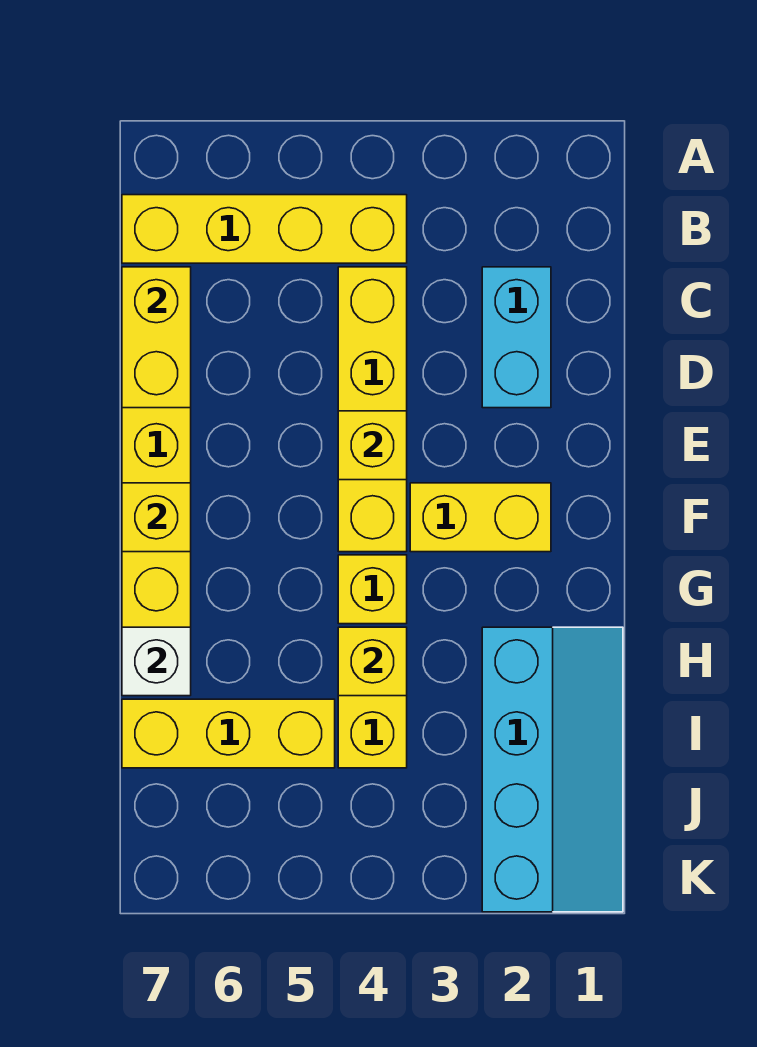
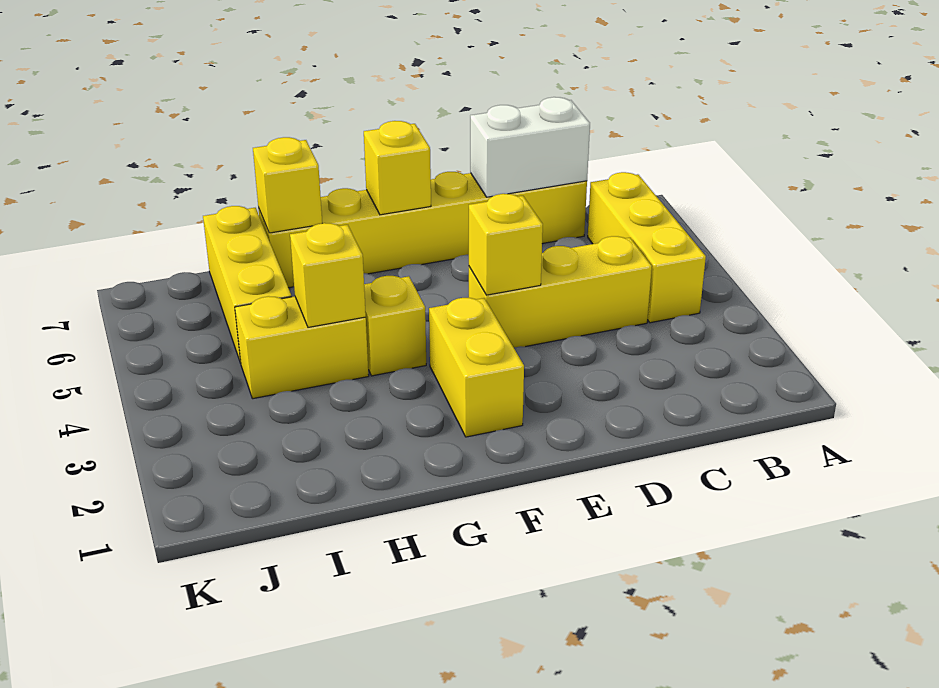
yellow 1x4 brick [122,195,407,263] -> yellow 1x3 brick [588,172,706,323]
cyan 1x2 brick [482,267,551,408] -> none
yellow 1x4 brick [338,267,407,552] -> yellow 1x3 brick [468,236,652,348]
yellow 1x2 brick [122,267,191,408] -> white 1x2 brick [470,97,590,197]
cyan 2x4 slope [482,627,623,912] -> none
white 1x1 brick [122,627,191,696] -> yellow 1x1 brick [253,137,322,233]

